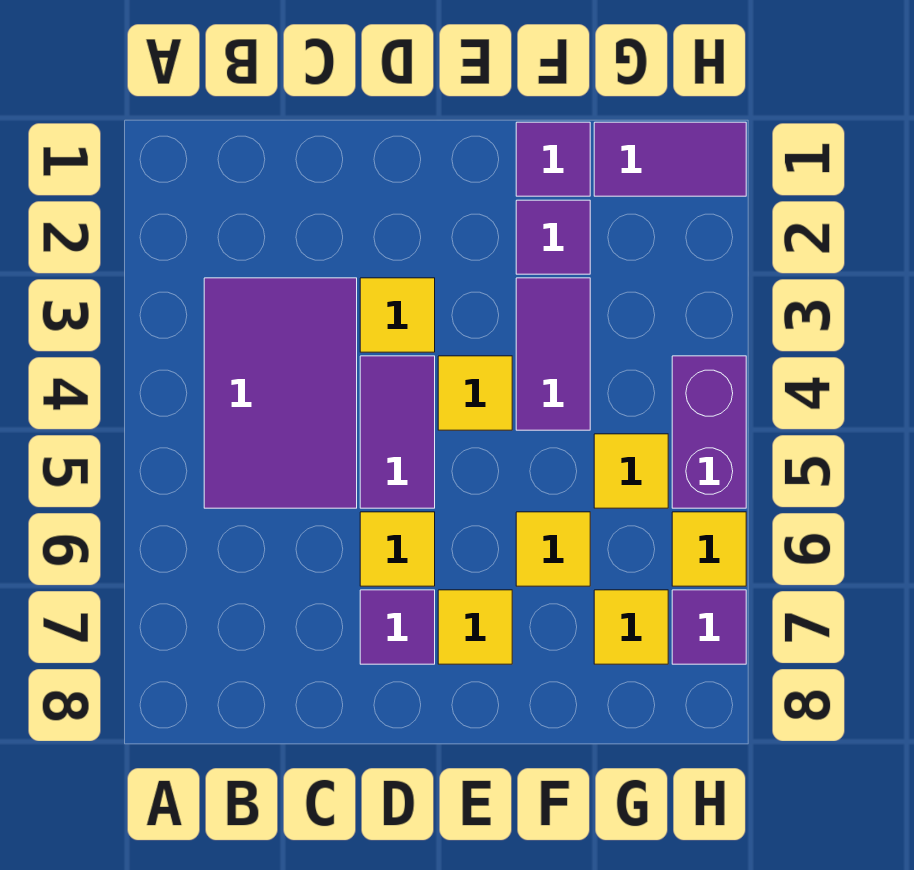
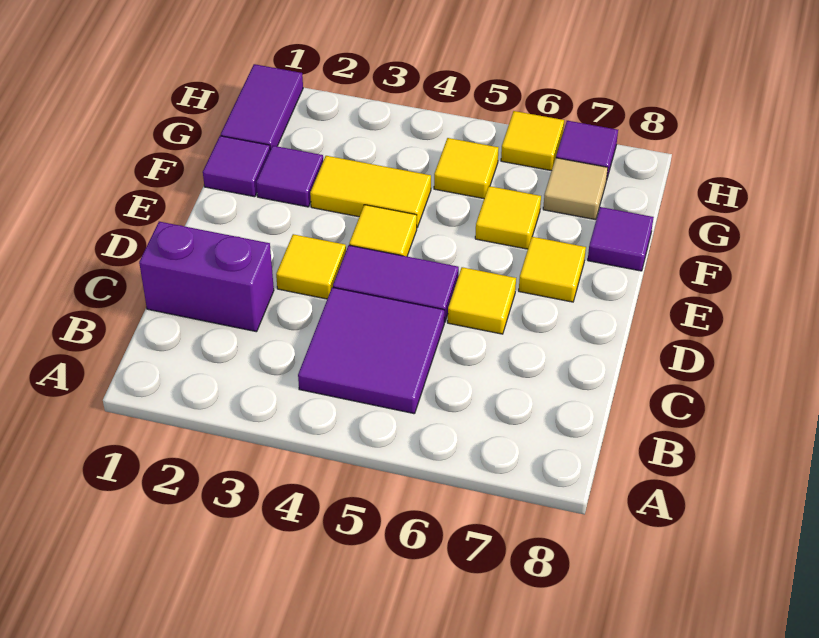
purple 2x3 tile [204,278,357,508] -> purple 2x2 tile [298,287,444,414]
purple 1x1 tile [360,590,435,664] -> purple 1x1 tile moved to [588,207,654,271]
purple 1x2 tile [516,278,590,430] -> yellow 1x2 tile [310,156,431,227]
yellow 1x1 tile [594,590,668,664] -> tan 1x1 tile [543,158,608,220]
purple 1x2 brick [672,356,746,508] -> purple 1x2 brick moved to [139,222,274,332]

